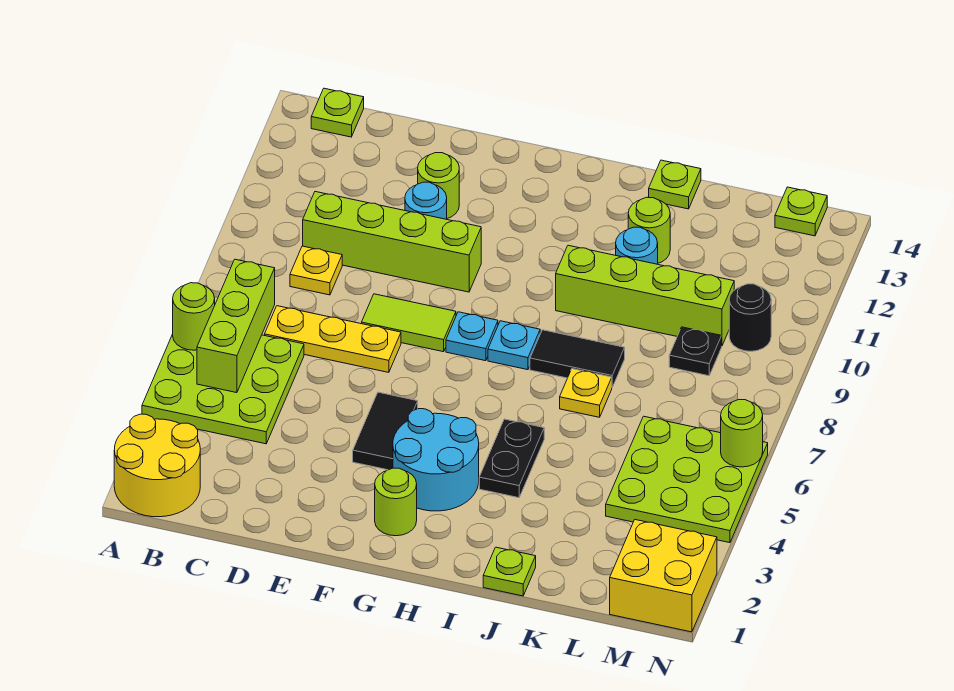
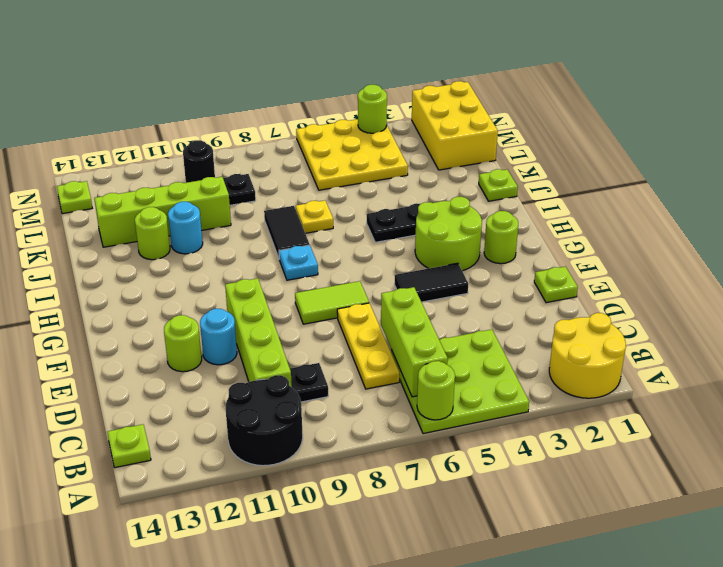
none -> black 2x2 round brick [226,375,303,466]
lime 1x3 brick [197,259,275,393] -> lime 1x3 brick turned to [381,287,448,397]
yellow 1x1 plate [290,246,342,295] -> black 1x1 plate [290,363,328,402]
lime 1x2 tile [362,294,456,352] -> lime 1x2 tile turned to [295,281,369,324]
cyan 2x2 round brick [393,409,479,511] -> lime 2x2 round brick [415,197,482,271]
cyan 1x1 plate [446,312,498,361] -> none
lime 1x4 brick [556,245,734,345] -> lime 1x4 brick turned to [94,177,231,247]
lime 1x1 plate [649,160,701,209] -> lime 1x1 plate moved to [534,267,578,303]
lime 3x3 plate [606,416,768,543] -> yellow 3x3 plate [296,119,408,190]
yellow 2x2 brick [610,520,717,632] -> yellow 2x3 brick [412,81,498,170]
lime 1x1 round brick [721,400,763,467] -> lime 1x1 round brick moved to [358,85,387,133]

